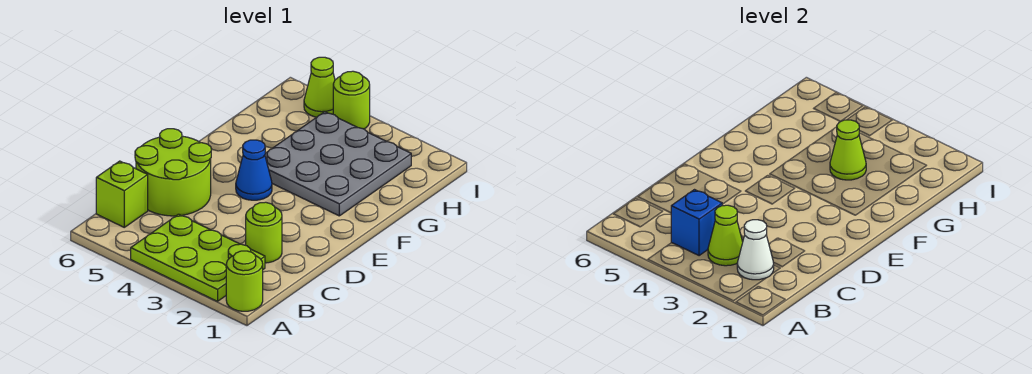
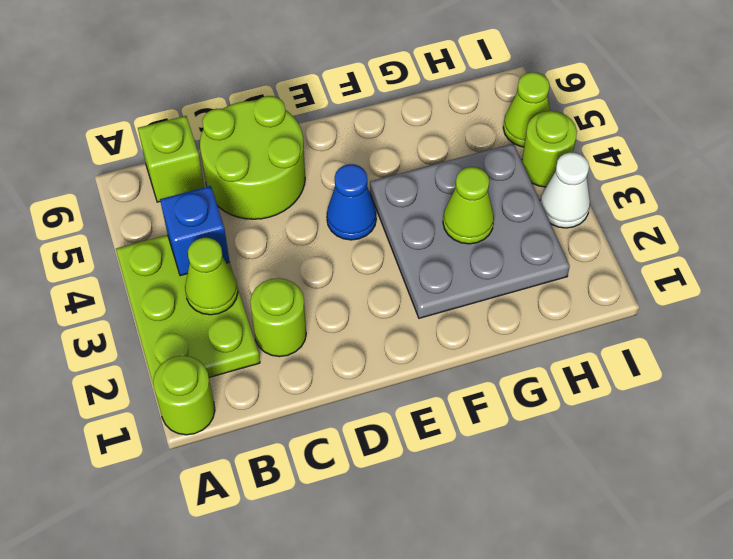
white 1x1 cone [737,220,774,280] -> white 1x1 cone moved to [540,153,590,228]

